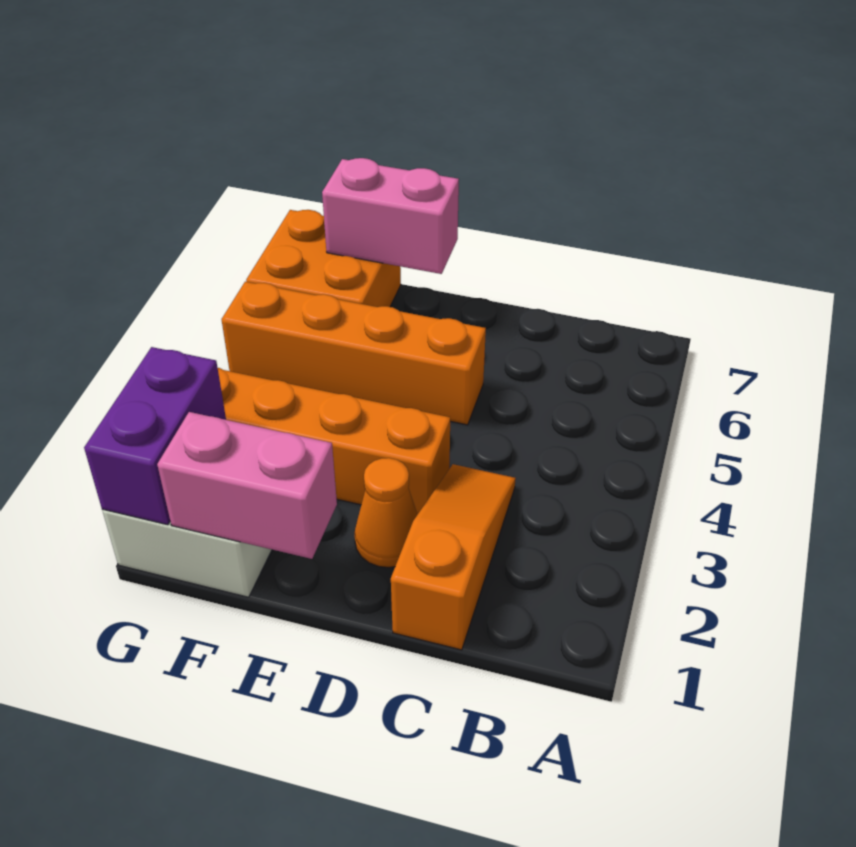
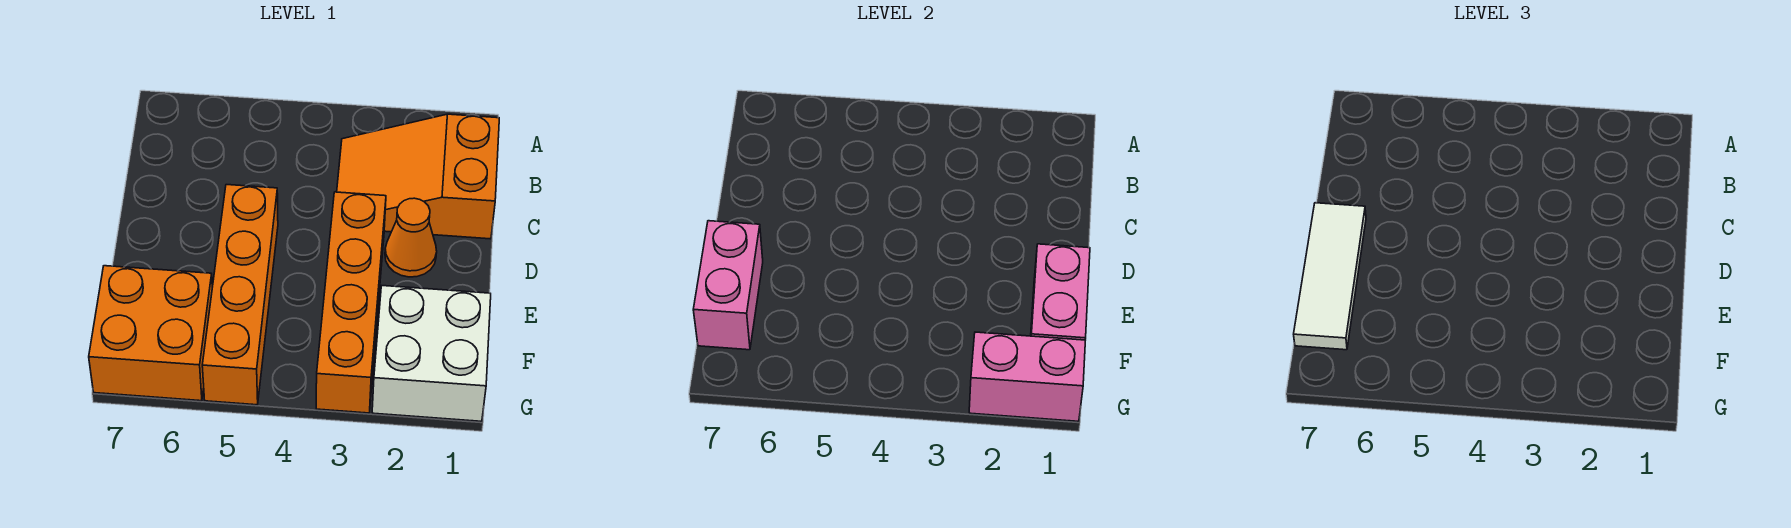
orange 1x3 slope [391,464,516,650] -> orange 2x3 slope [337,114,499,239]
none -> white 1x3 tile [1294,203,1366,350]
purple 1x2 brick [84,347,226,525] -> pink 1x2 brick [969,332,1085,421]

